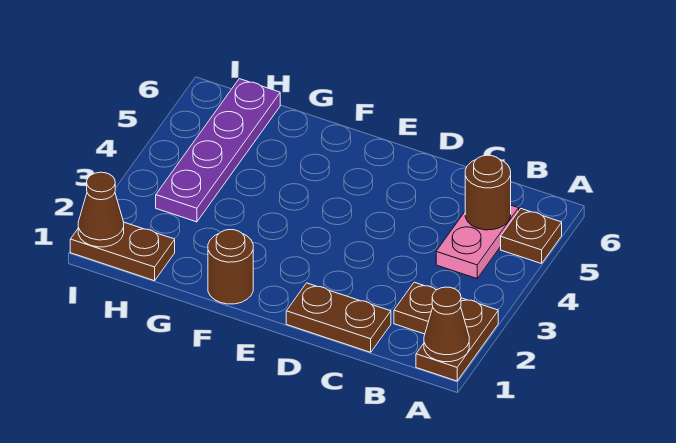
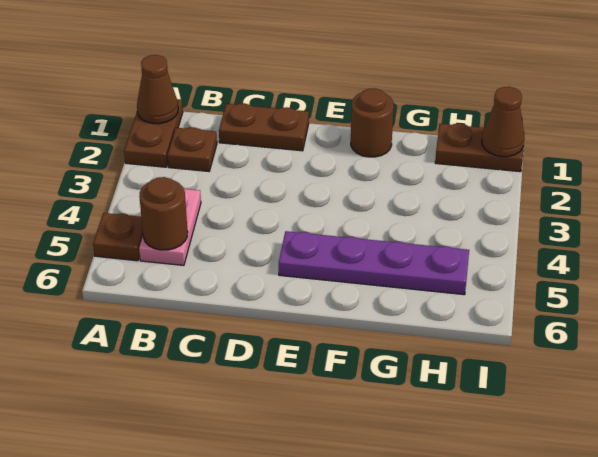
purple 1x4 plate [156,79,280,222] -> purple 1x4 plate turned to [279,231,469,295]

